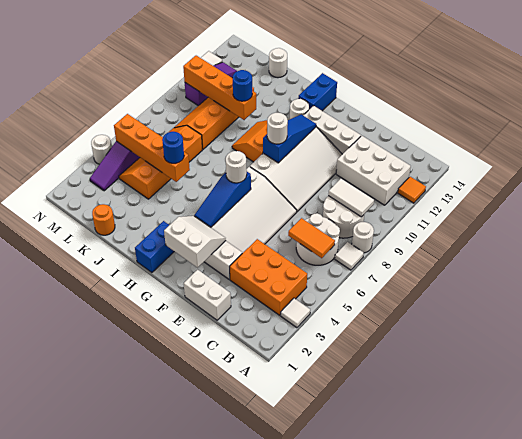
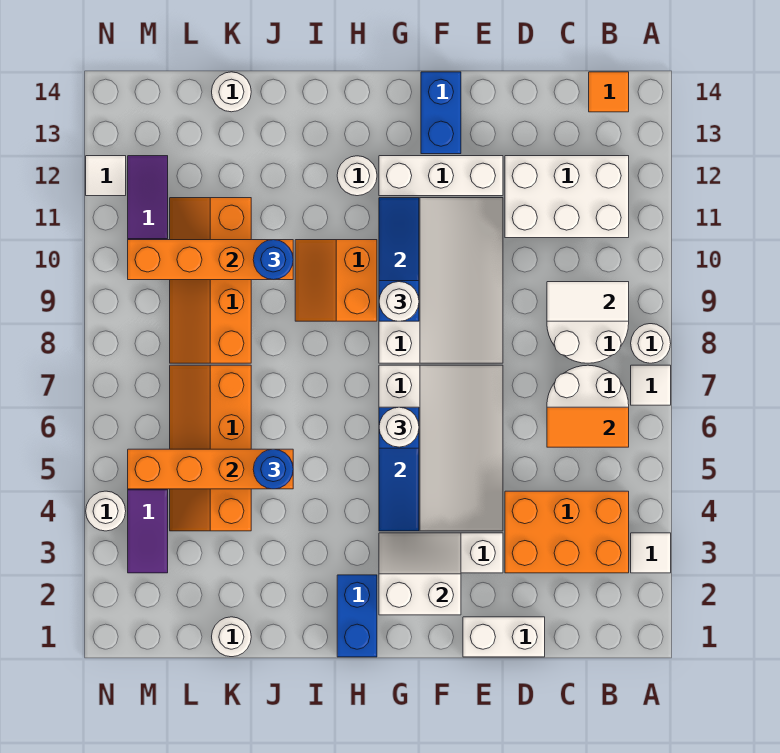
orange 1x1 tile [398,177,426,203] -> orange 1x1 tile moved to [589,72,629,112]
blue 1x2 brick [298,73,337,111] -> blue 1x2 brick moved to [421,72,461,154]
orange 1x1 round brick [92,204,115,235] -> white 1x1 round brick [212,617,251,657]

